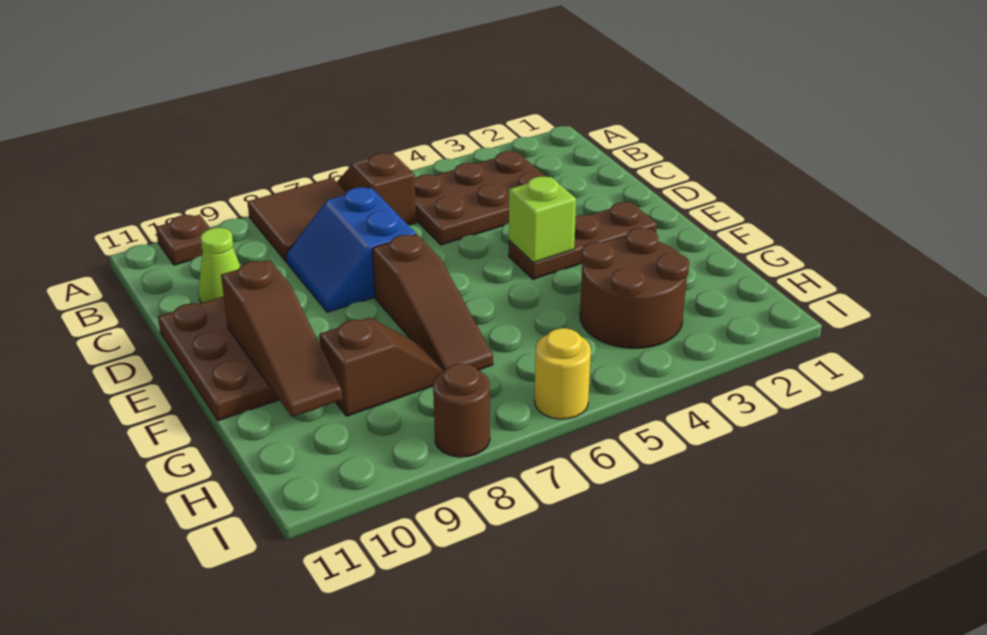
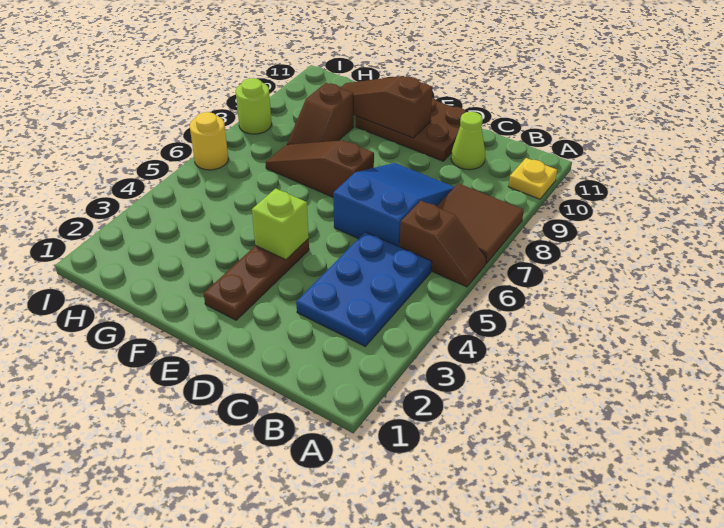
brown 1x1 plate [156,215,211,265] -> yellow 1x1 plate [508,158,557,199]
brown 2x3 plate [415,151,546,245] -> blue 2x3 plate [296,232,432,346]
blue 2x2 slope [286,187,416,312] -> blue 2x3 slope [333,163,454,247]
brown 2x2 round brick [580,228,689,348] -> none
brown 1x1 round brick [433,364,490,457] -> lime 1x1 round brick [236,78,272,134]

